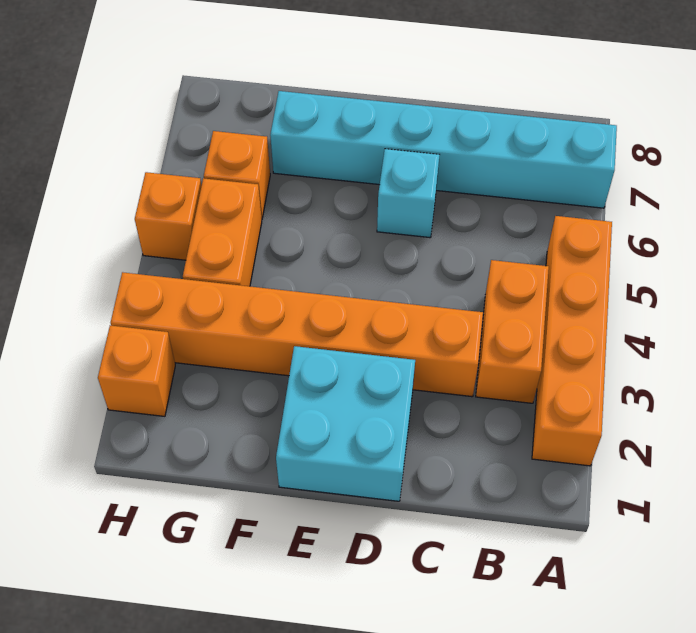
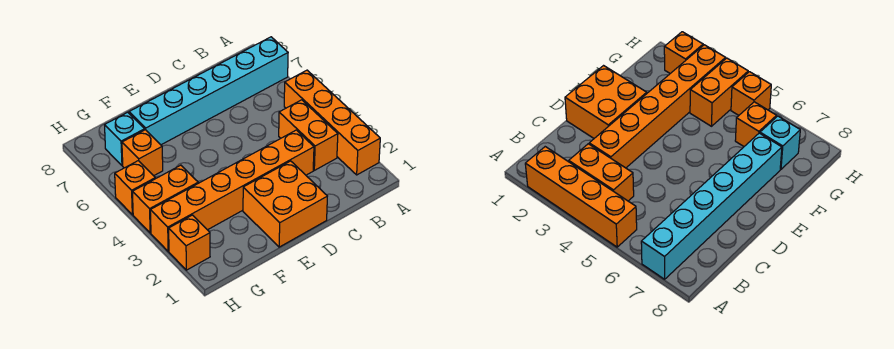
cyan 2x2 brick [276,346,415,501] -> orange 2x2 brick [243,161,327,247]
cyan 1x1 brick [377,149,439,238] -> cyan 1x1 brick moved to [105,112,145,166]
orange 1x2 brick [183,178,262,286] -> orange 1x2 brick turned to [132,165,198,233]

